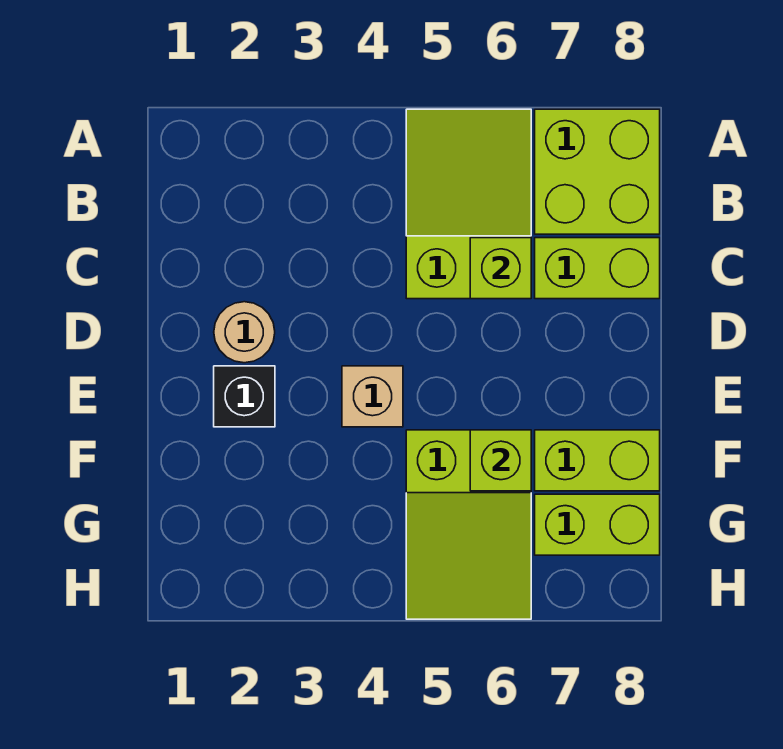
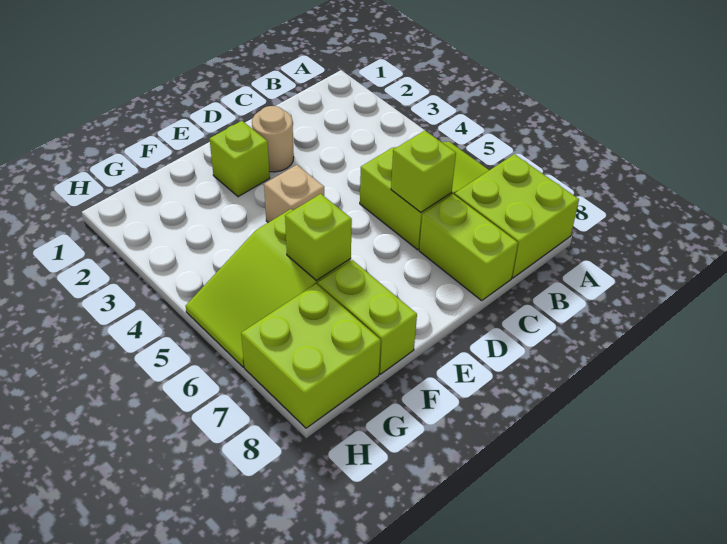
black 1x1 brick [214,366,275,427] -> lime 1x1 brick [210,121,270,197]
lime 1x2 brick [535,494,660,555] -> lime 2x2 brick [241,284,381,428]

